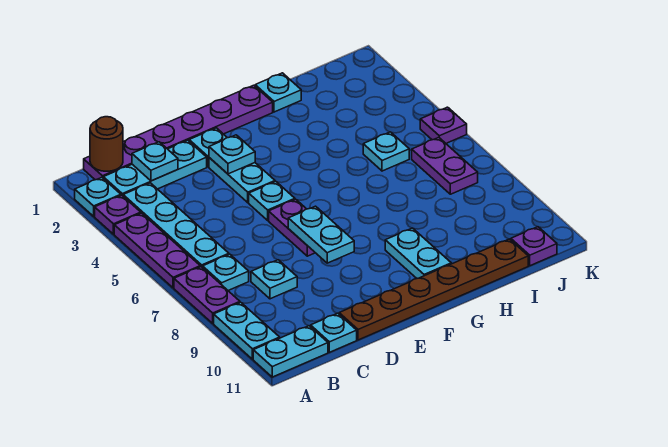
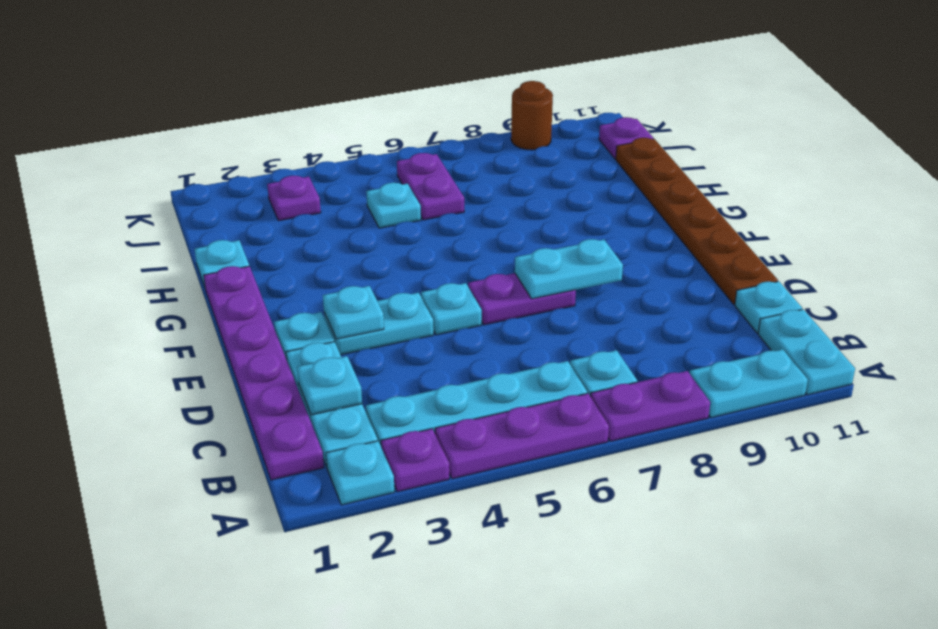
brown 1x1 round brick [90,117,123,171] -> brown 1x1 round brick moved to [511,81,553,150]
cyan 1x1 plate [251,260,297,299] -> none
cyan 1x2 plate [385,228,451,278] -> none
purple 1x2 plate [412,138,478,194] -> purple 1x2 plate turned to [397,153,464,220]
purple 1x1 plate [420,107,467,143] -> purple 1x1 plate moved to [267,176,321,221]

